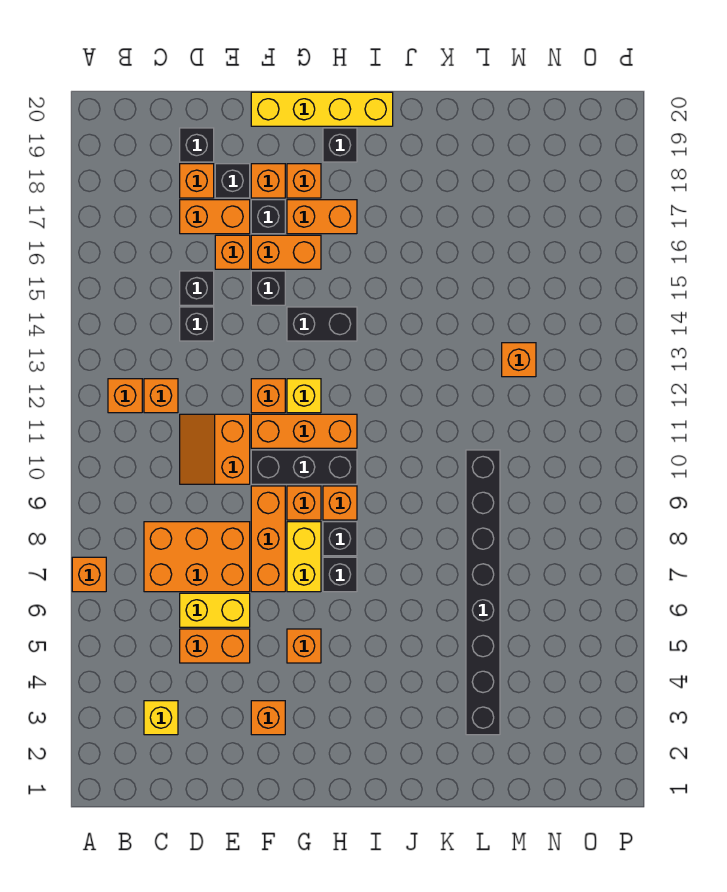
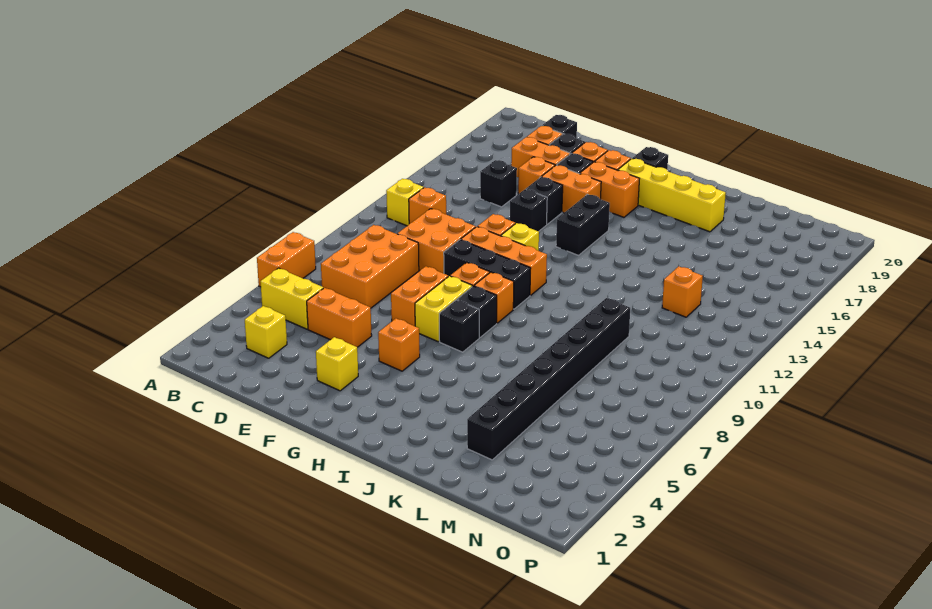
orange 1x1 brick [72,557,106,592] -> orange 1x2 brick [257,232,316,287]
orange 1x1 brick [108,379,142,413] -> yellow 1x1 brick [386,179,424,226]
orange 2x3 brick [144,522,250,592] -> orange 2x3 brick turned to [321,225,419,308]
yellow 1x2 brick [180,593,250,627] -> yellow 1x2 brick moved to [260,268,323,329]
orange 2x2 slope [180,414,250,484] -> orange 2x2 brick [398,209,476,273]
black 1x1 brick [180,307,214,341] -> black 1x1 brick moved to [510,189,547,231]
orange 1x1 brick [251,701,285,735] -> yellow 1x1 brick [316,337,358,391]
orange 1x3 brick [251,486,285,592] -> orange 1x2 brick [391,266,448,326]
yellow 1x4 brick [251,92,393,126] -> yellow 1x4 brick moved to [618,159,726,232]
black 1x2 brick [287,307,357,341] -> black 1x2 brick turned to [556,194,610,255]

